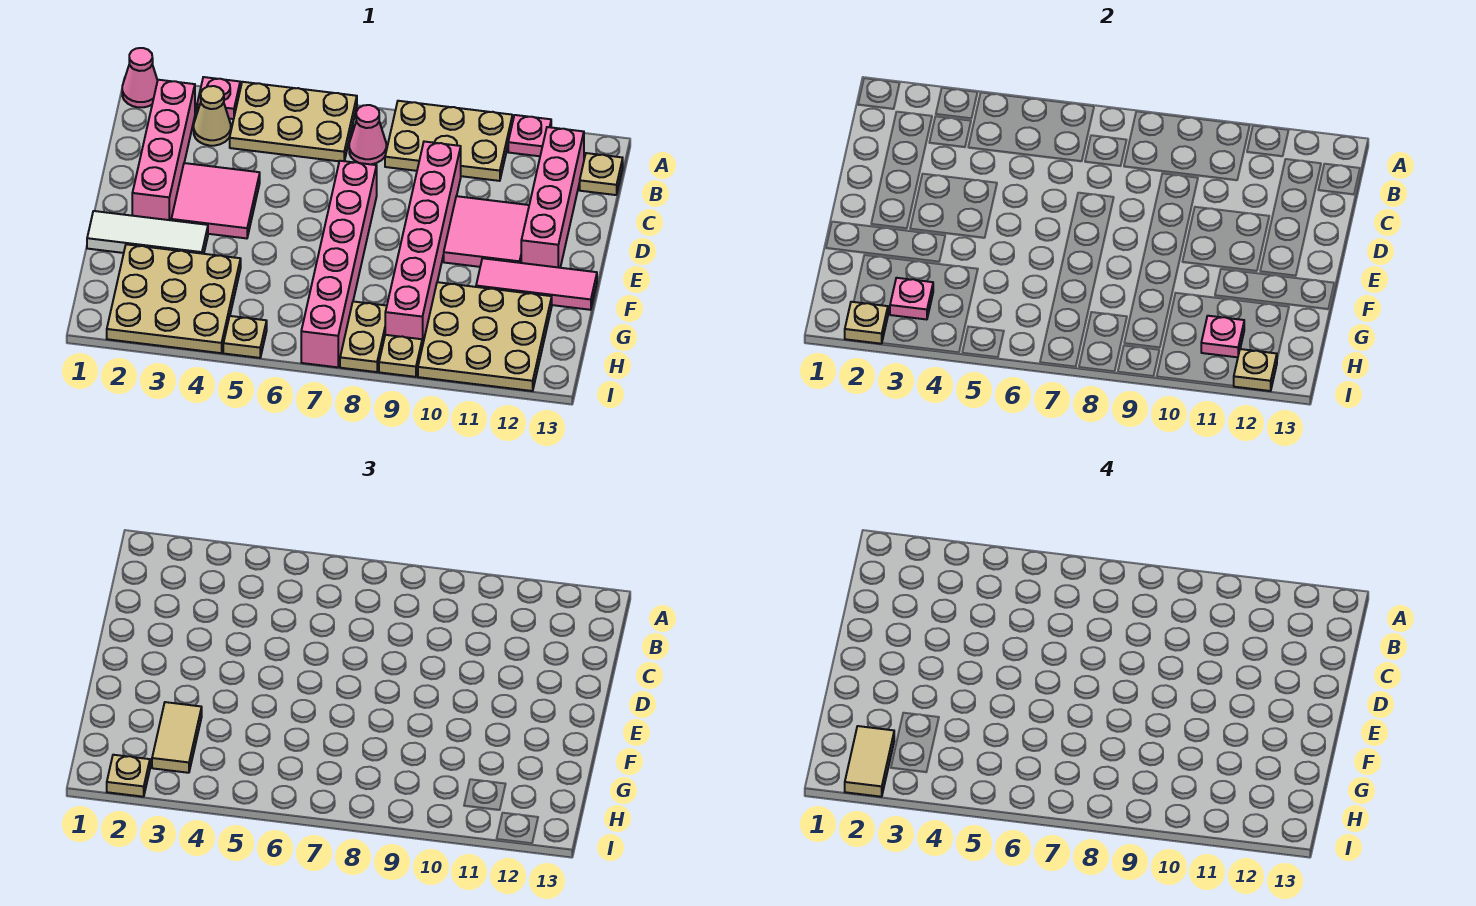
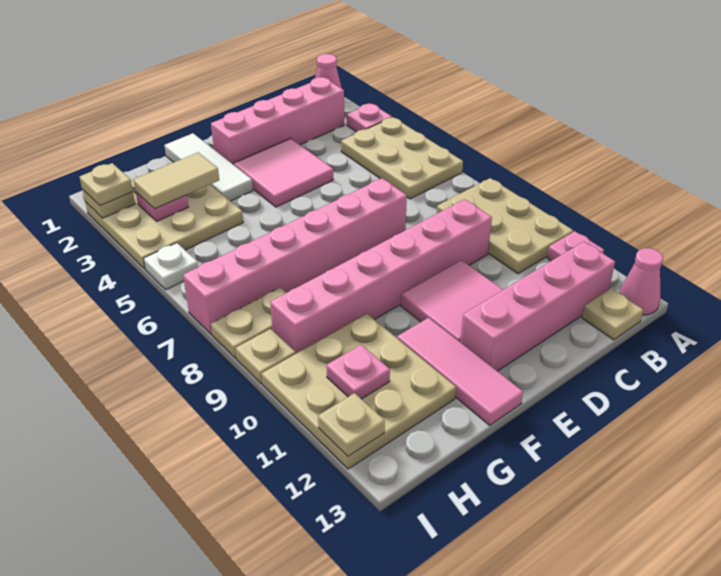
tan 1x1 cone [194,86,231,146] -> none
pink 1x1 cone [349,105,386,164] -> pink 1x1 cone moved to [619,248,663,315]
tan 1x2 tile [845,726,894,797] -> none
tan 1x1 plate [223,316,267,358] -> white 1x1 plate [143,243,198,290]

